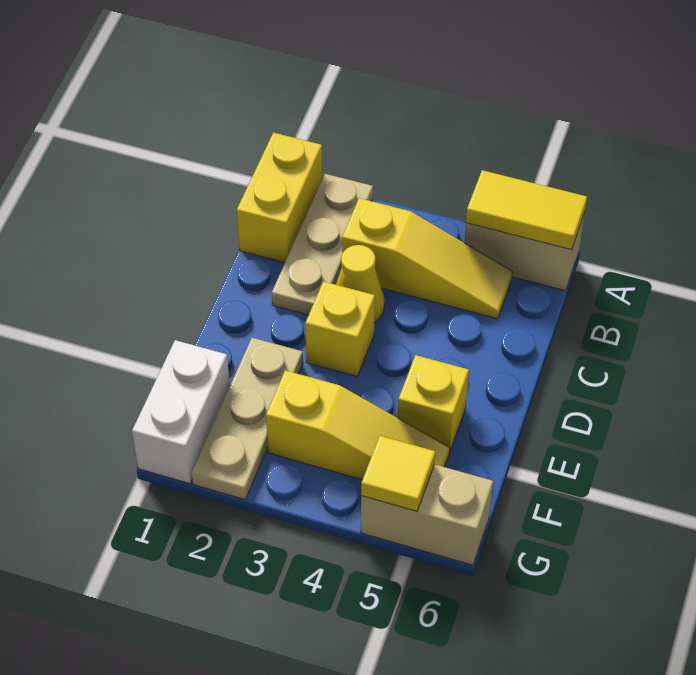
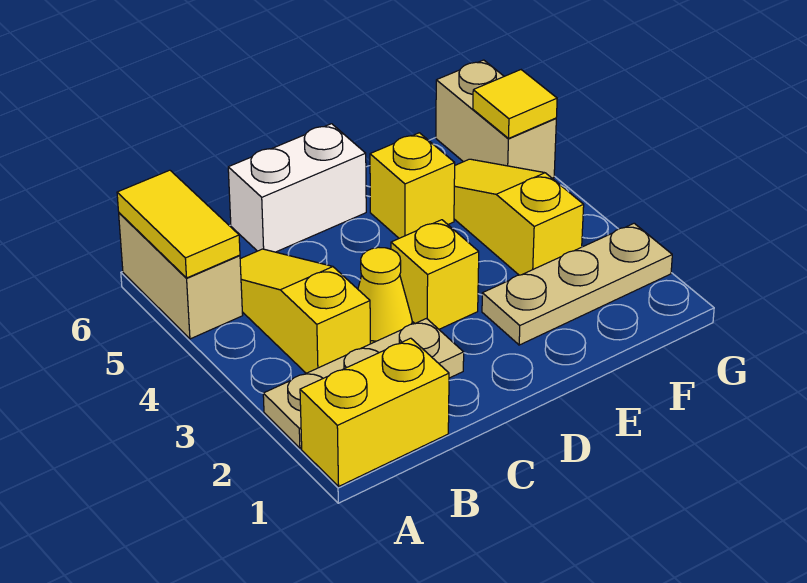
white 1x2 brick [132,340,230,484] -> white 1x2 brick moved to [228,124,366,252]

